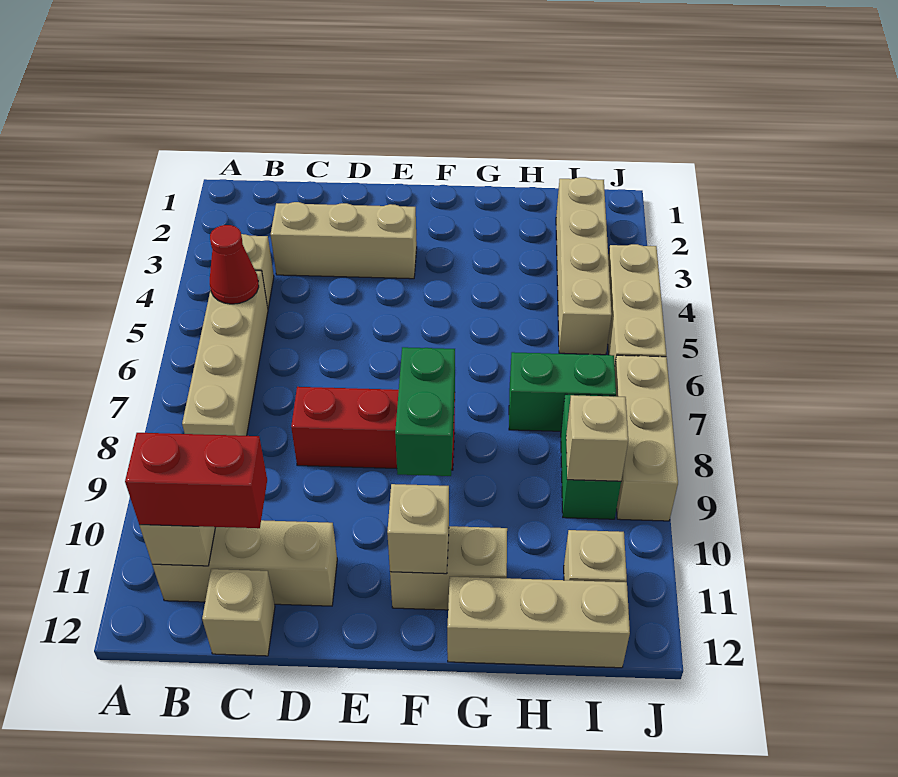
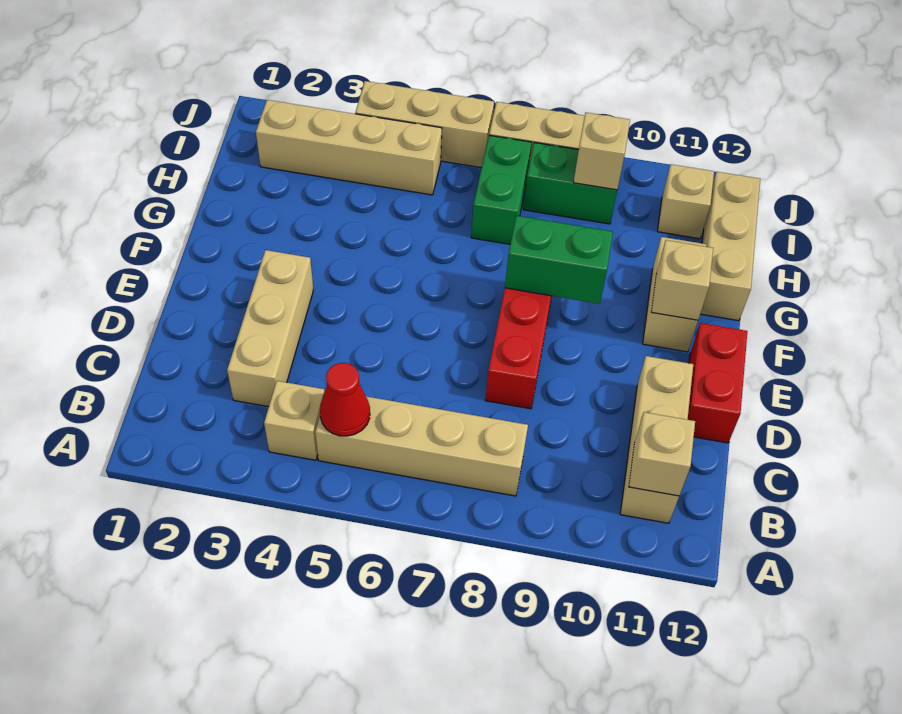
red 1x2 brick [125,433,267,528] -> red 1x2 brick moved to [688,323,747,443]
tan 1x1 brick [202,569,275,656] -> none

